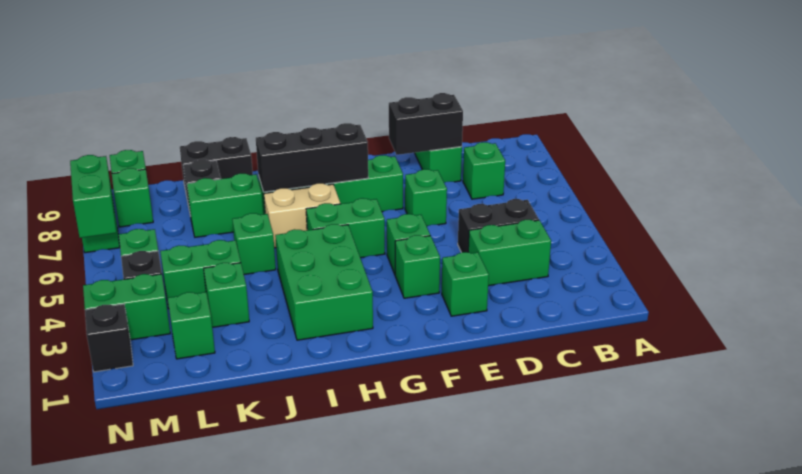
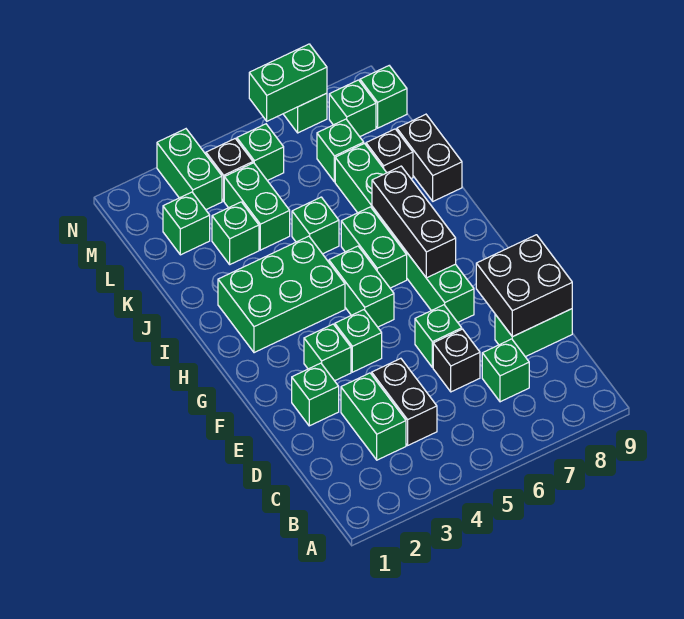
black 1x2 brick [389,93,463,155] -> black 2x2 brick [476,235,572,337]
tan 1x2 brick [264,183,340,248] -> green 1x2 brick [341,207,407,288]
none -> green 1x1 brick [317,119,364,182]
black 1x1 brick [85,304,133,372] -> black 1x1 brick moved to [433,329,480,392]

